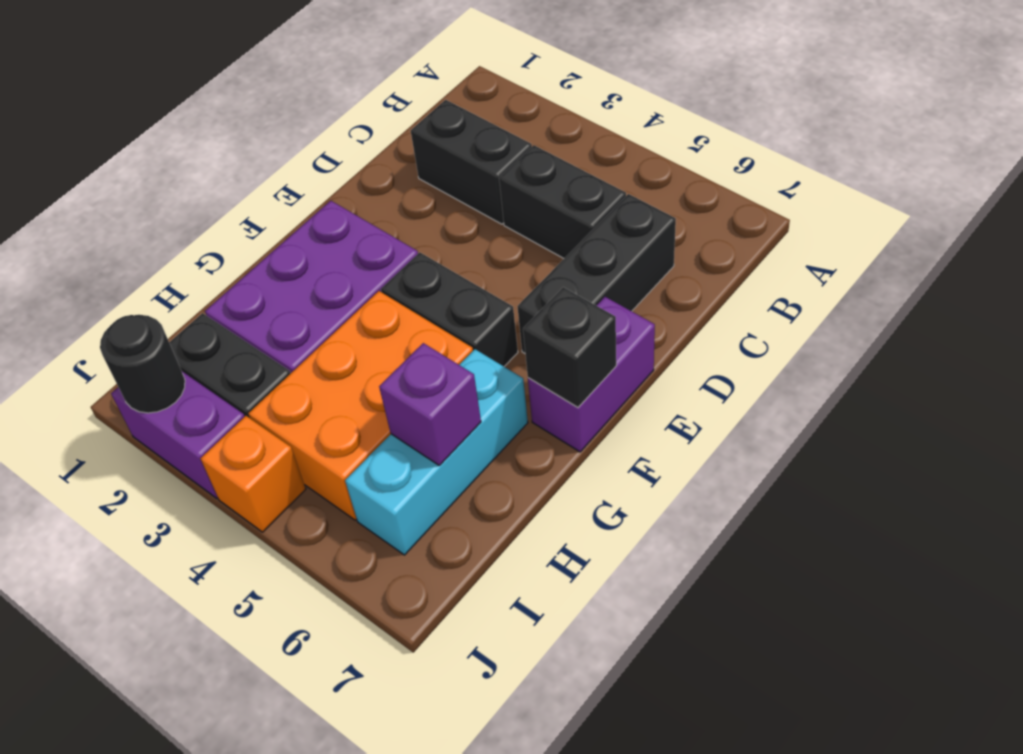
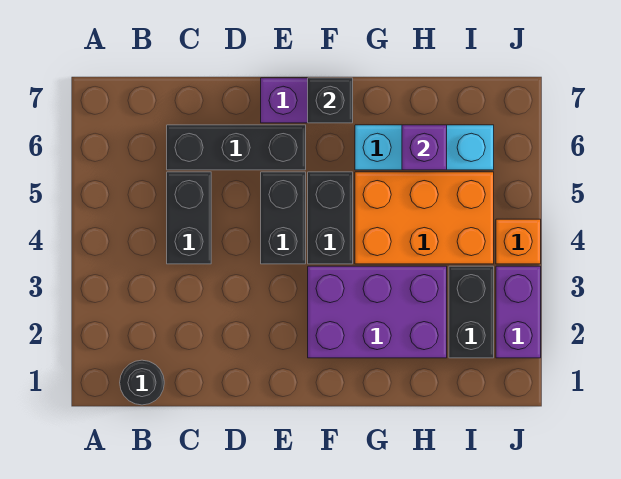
black 1x2 brick [411,100,532,224] -> black 1x2 brick moved to [261,172,306,264]
black 1x1 round brick [100,315,185,413] -> black 1x1 round brick moved to [120,360,164,405]

